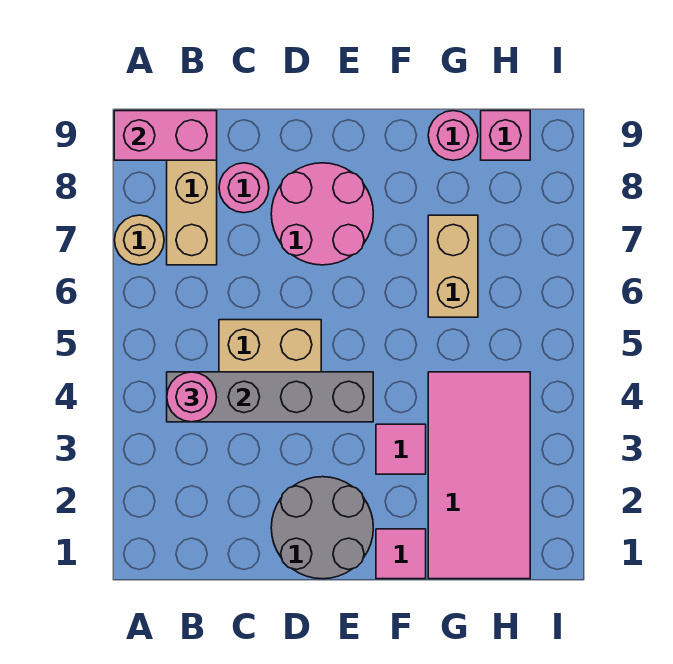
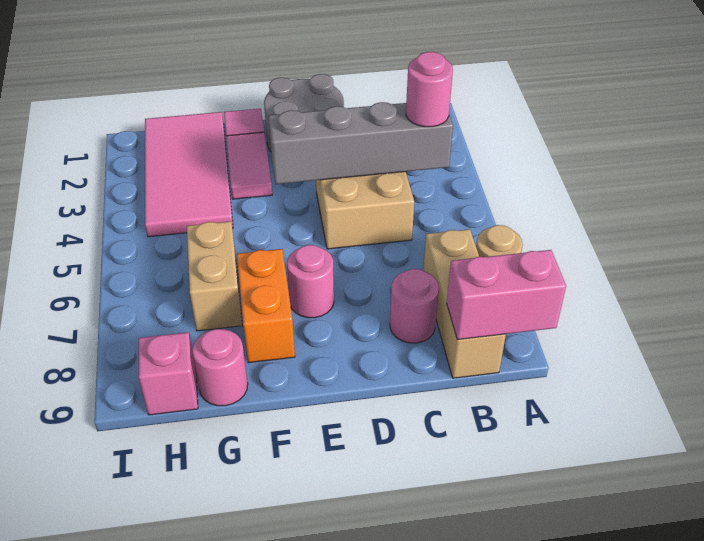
pink 2x2 round brick [271,163,373,265] -> pink 1x1 round brick [287,245,334,318]
pink 1x1 tile [376,424,426,474] -> pink 1x2 tile [226,132,272,199]
none -> orange 1x2 brick [237,249,295,363]

